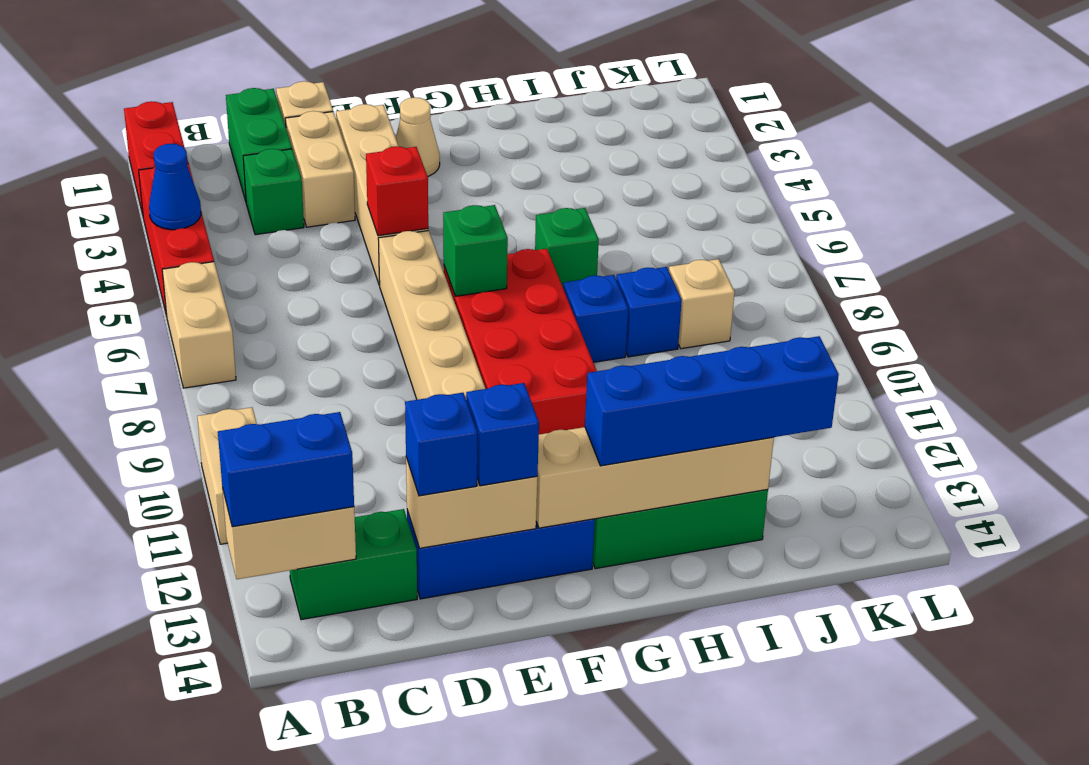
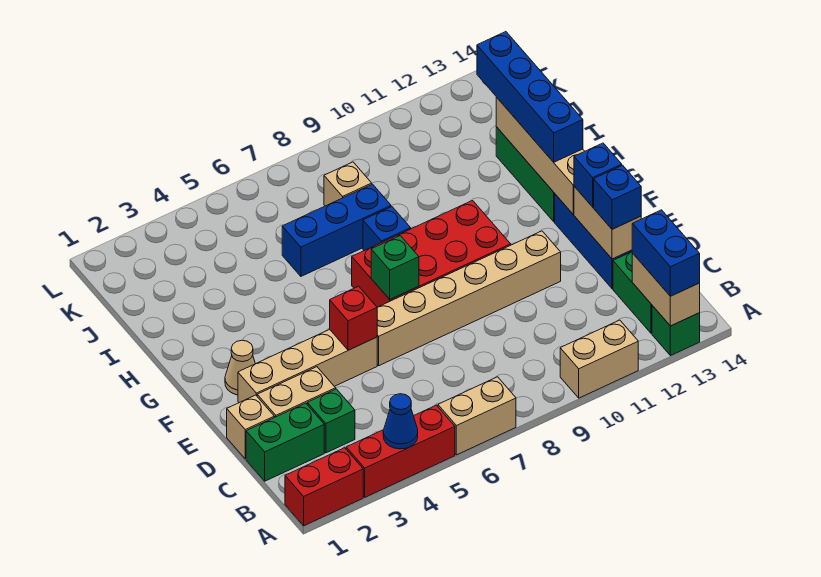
green 1x1 brick [535,208,599,287] -> green 1x1 brick moved to [652,306,700,356]
blue 1x1 brick [616,267,682,357] -> blue 1x3 brick [282,184,391,276]

